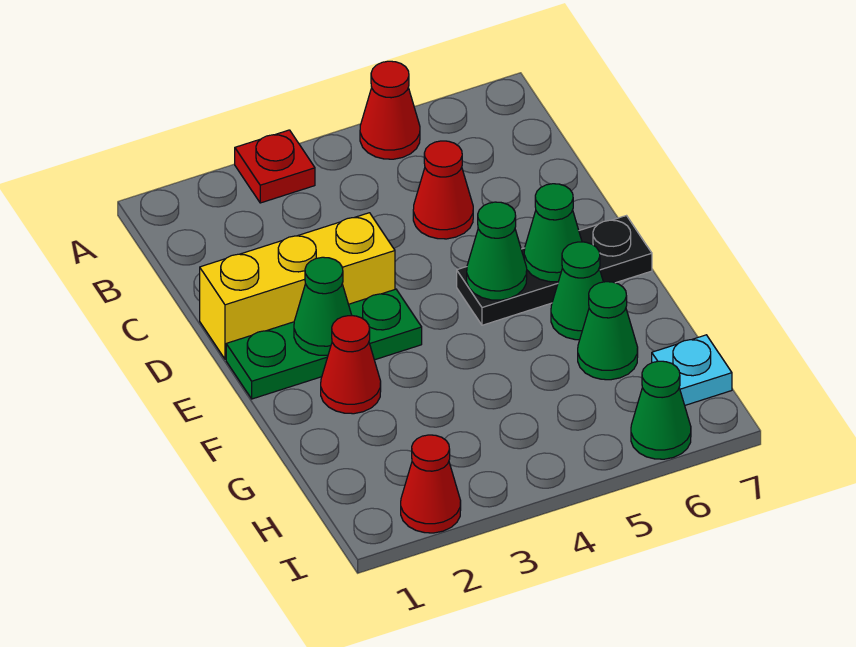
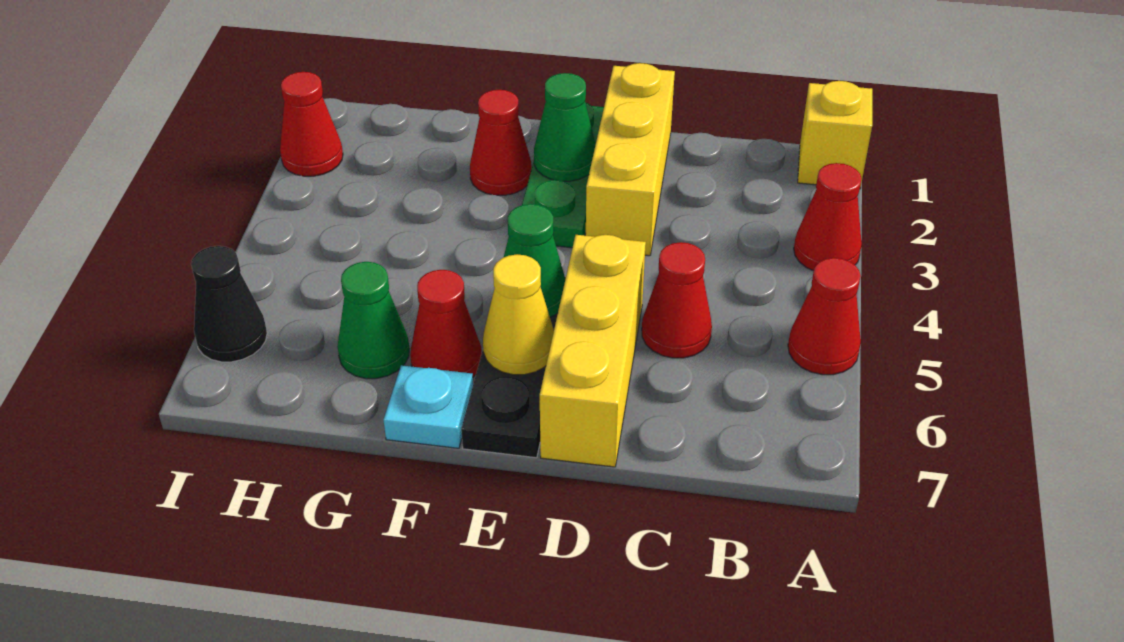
none -> yellow 1x1 brick [798,81,872,188]
red 1x1 plate [235,130,315,203] -> red 1x1 cone [794,163,862,271]
none -> yellow 1x3 brick [540,235,646,467]
green 1x1 cone [524,184,582,282] -> yellow 1x1 cone [483,254,554,375]
green 1x1 cone [551,242,603,340] -> red 1x1 cone [410,270,482,377]
cyan 1x1 plate [652,335,732,405] -> cyan 1x1 plate moved to [384,365,473,448]
green 1x1 cone [631,361,691,459] -> black 1x1 cone [191,246,267,362]

